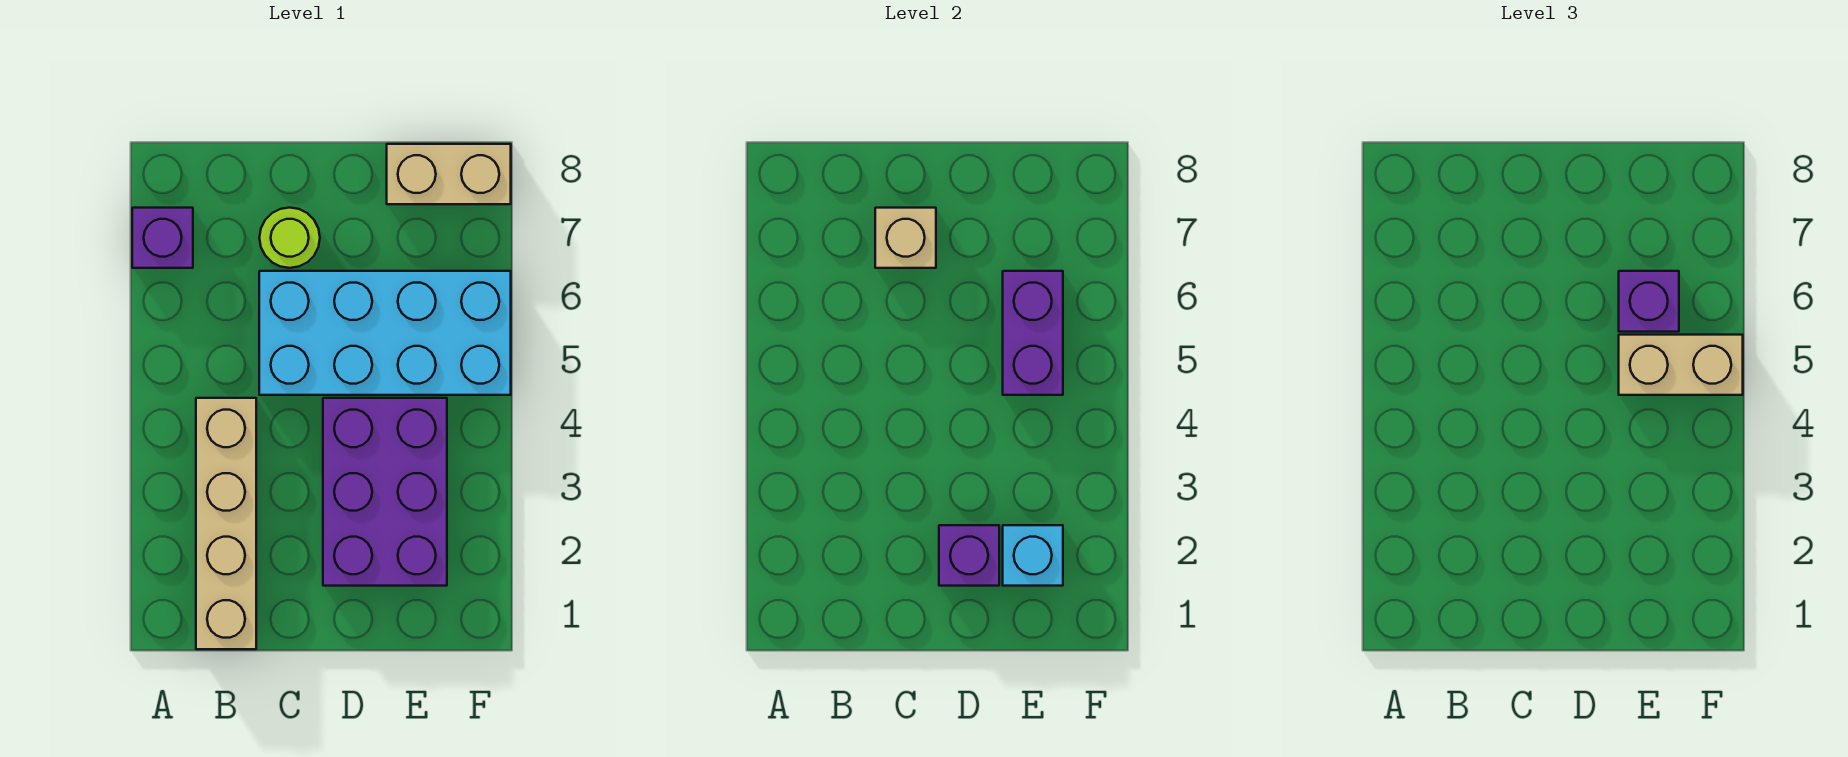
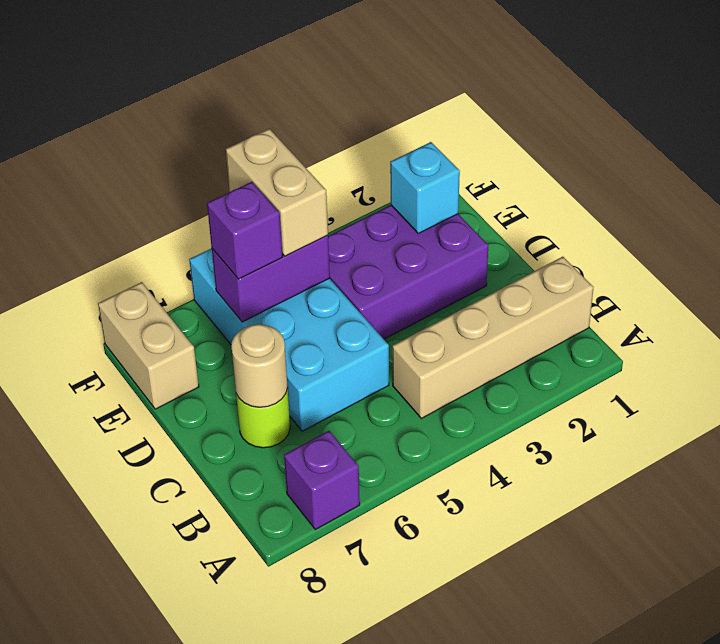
tan 1x1 brick [875,208,936,268] -> tan 1x1 round brick [231,324,288,407]
purple 1x1 brick [939,525,999,586] -> none

